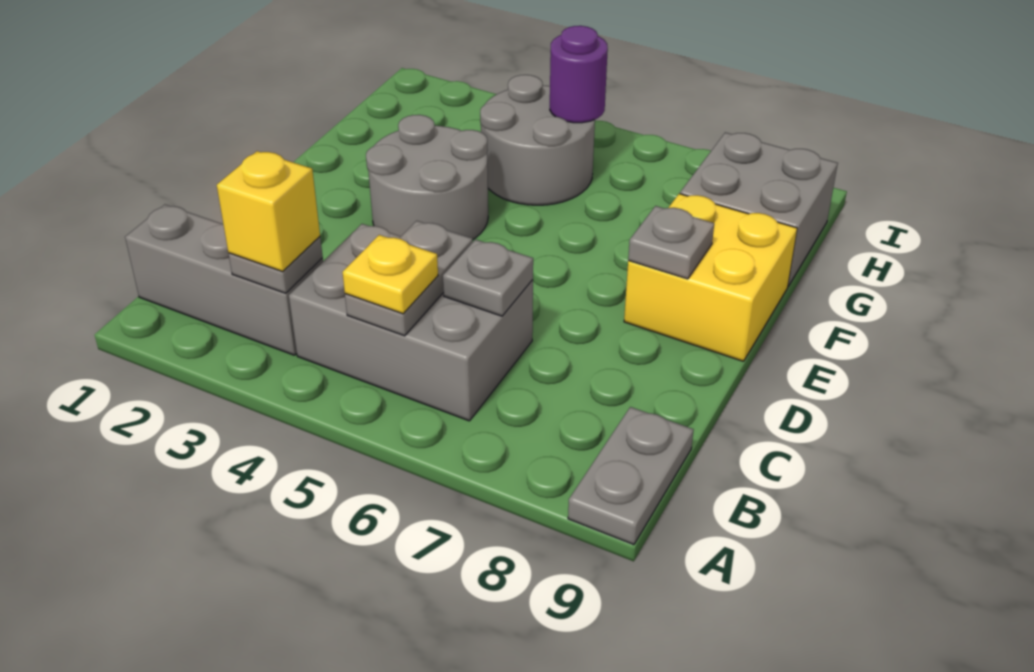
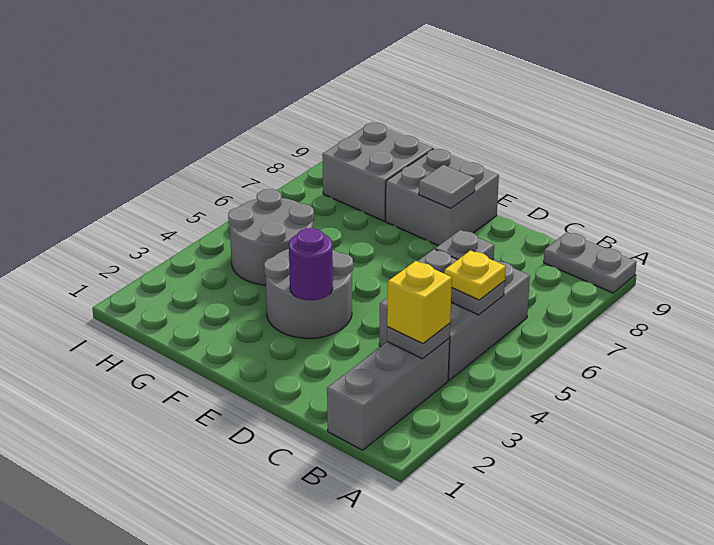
yellow 2x2 brick [624,194,797,361] -> grey 2x2 brick [385,148,499,246]
grey 1x1 plate [628,206,714,279] -> grey 1x1 tile [419,165,475,209]
purple 1x1 round brick [550,26,608,123] -> purple 1x1 round brick moved to [289,228,333,301]

